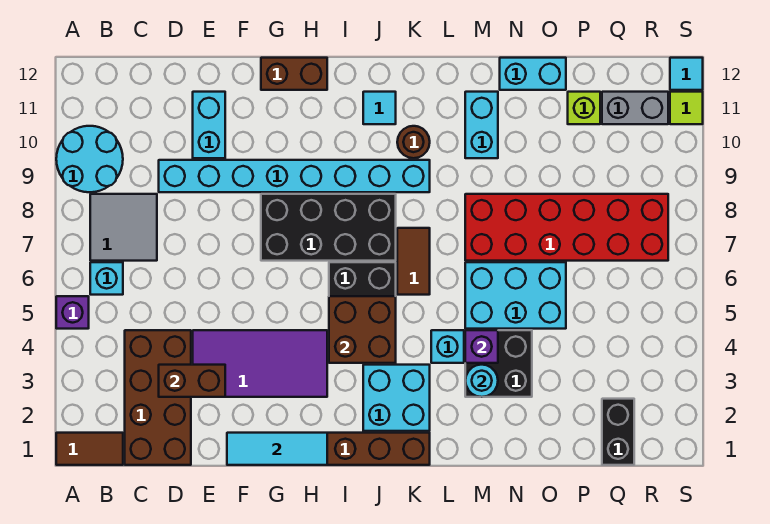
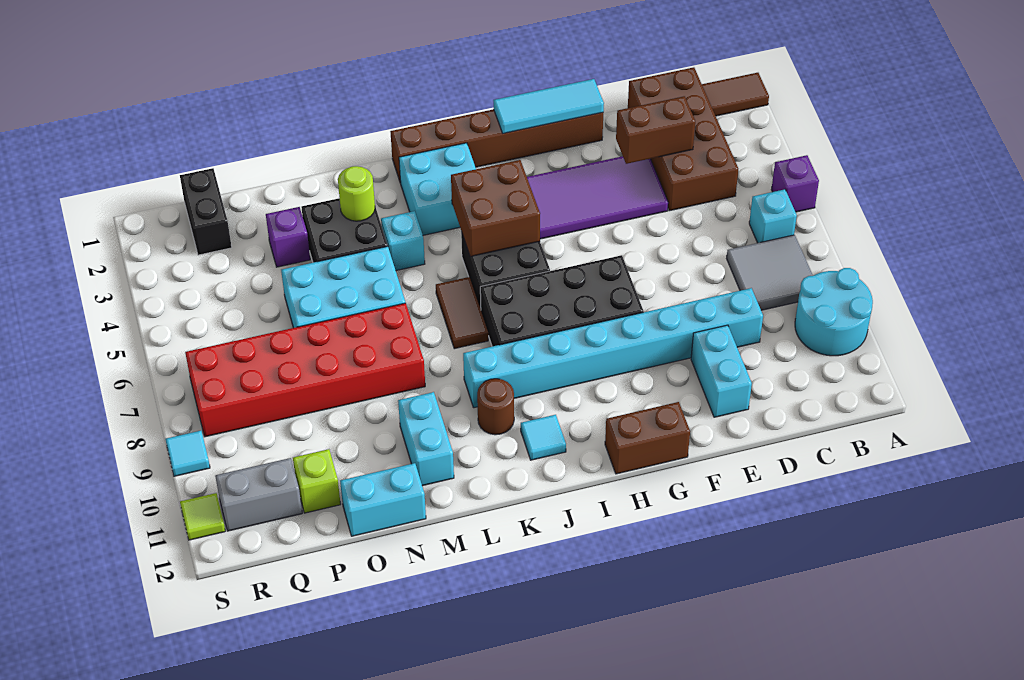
cyan 1x1 round brick [466,365,498,397] -> lime 1x1 round brick [338,166,375,221]
purple 1x1 brick [465,330,498,363] -> purple 1x1 brick moved to [266,207,310,267]
cyan 1x1 tile [670,58,703,90] -> cyan 1x1 tile moved to [165,431,210,476]

